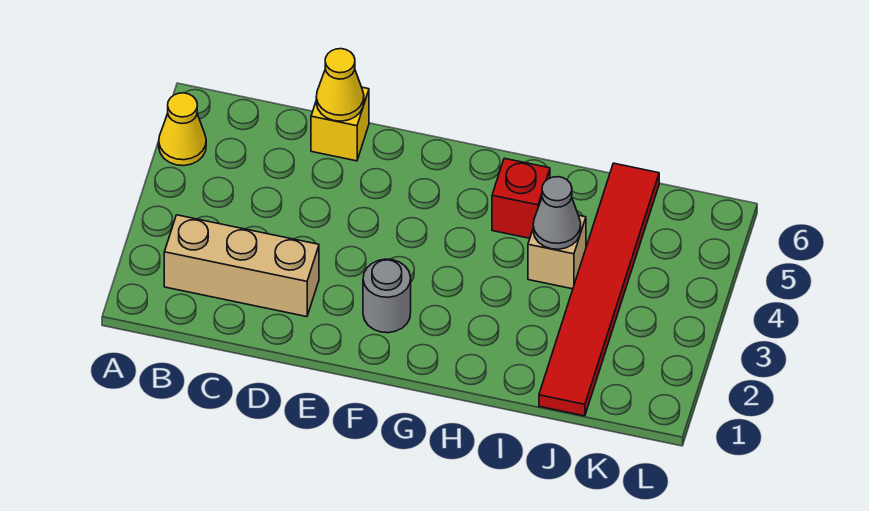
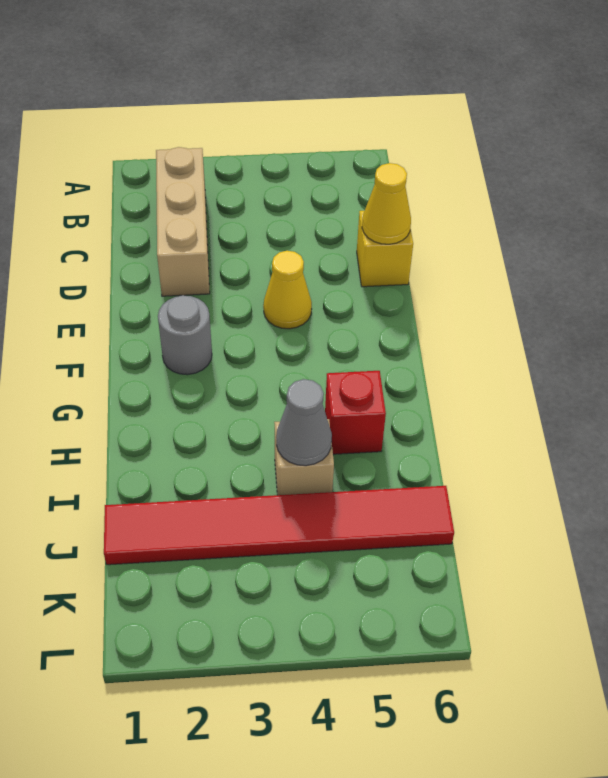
yellow 1x1 cone [159,93,206,166] -> yellow 1x1 cone moved to [263,251,312,329]

